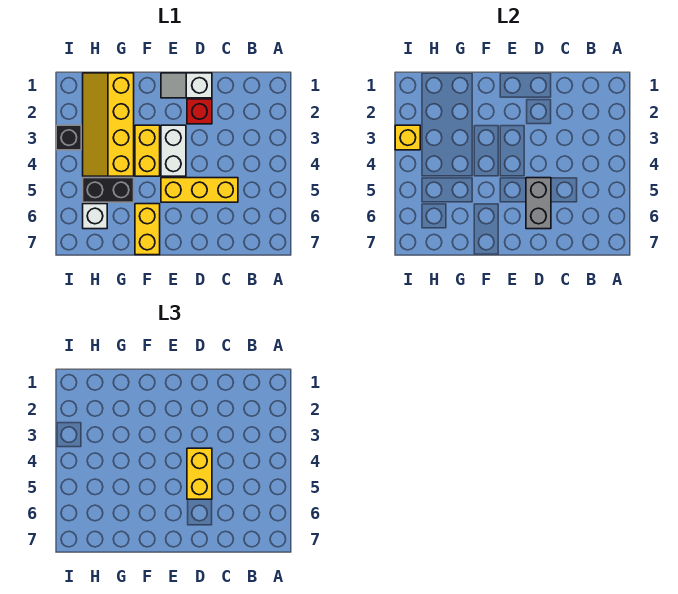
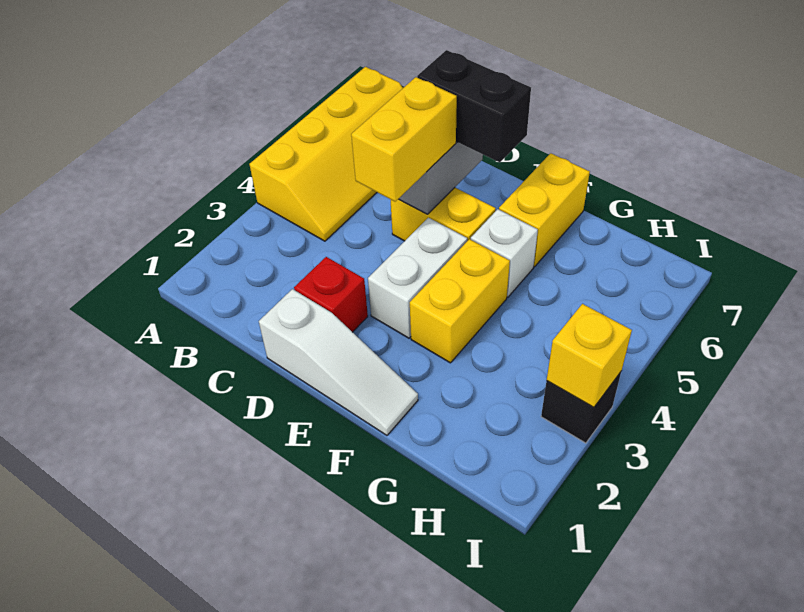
yellow 1x3 brick [161,178,238,202] -> yellow 1x2 brick [391,188,496,241]
white 1x2 slope [161,73,212,98] -> white 1x3 slope [259,289,418,435]
yellow 2x4 slope [83,73,134,176] -> yellow 2x4 slope moved to [249,67,403,241]
black 1x2 brick [83,178,134,202] -> black 1x2 brick moved to [417,50,531,162]
white 1x1 brick [83,204,107,229] -> white 1x1 brick moved to [471,209,538,297]

